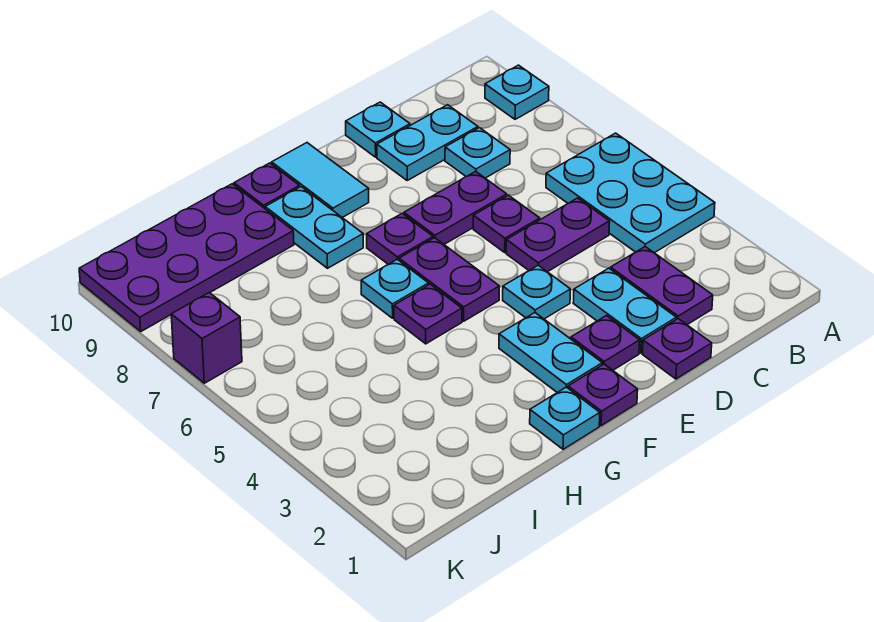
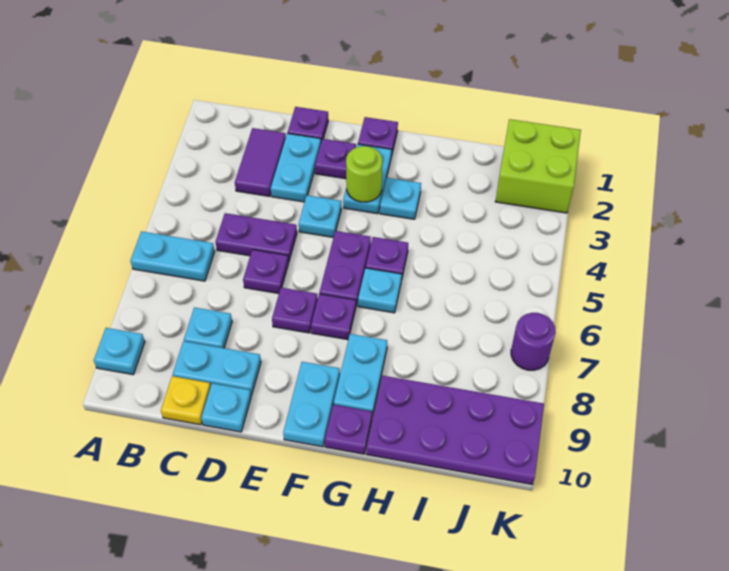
cyan 2x3 plate [546,133,715,253] -> cyan 1x2 plate [130,231,215,281]
purple 1x2 plate [611,247,713,325] -> purple 1x2 tile [235,128,286,196]
none -> yellow 1x1 plate [161,376,211,425]
purple 1x2 plate [404,171,507,244] -> purple 1x1 plate [272,288,318,333]
none -> lime 1x1 round brick [346,146,382,202]
cyan 1x2 tile [272,143,369,218] -> cyan 1x2 plate [283,362,340,447]
cyan 1x1 plate [530,387,600,449] -> cyan 1x1 plate moved to [380,178,421,219]
none -> lime 2x2 brick [495,119,581,213]
purple 1x1 brick [171,293,242,383] -> purple 1x1 round brick [511,313,556,370]

